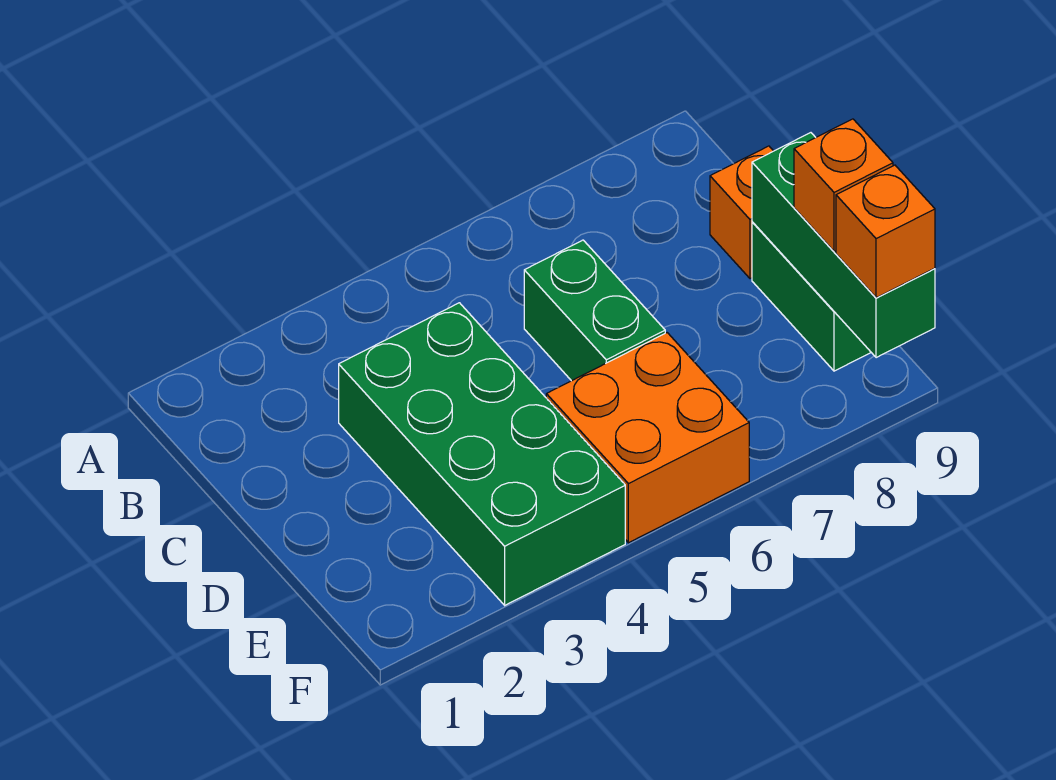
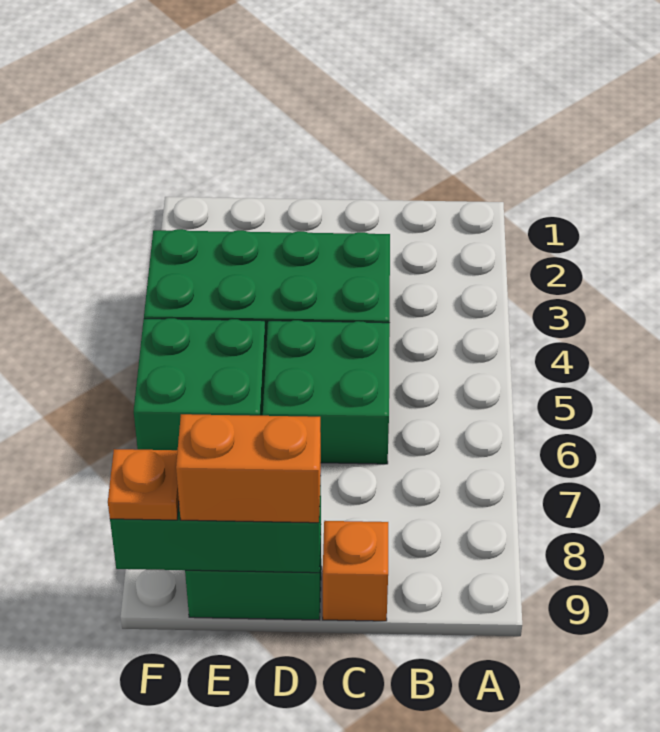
green 1x2 brick [524,240,665,381] -> green 2x2 brick [263,320,390,464]
orange 2x2 brick [546,333,749,543] -> green 2x2 brick [134,318,266,450]
orange 1x1 brick [794,119,893,252] -> orange 1x2 brick [176,414,321,523]
orange 1x1 brick [836,165,935,298] -> orange 1x1 plate [108,449,179,520]

